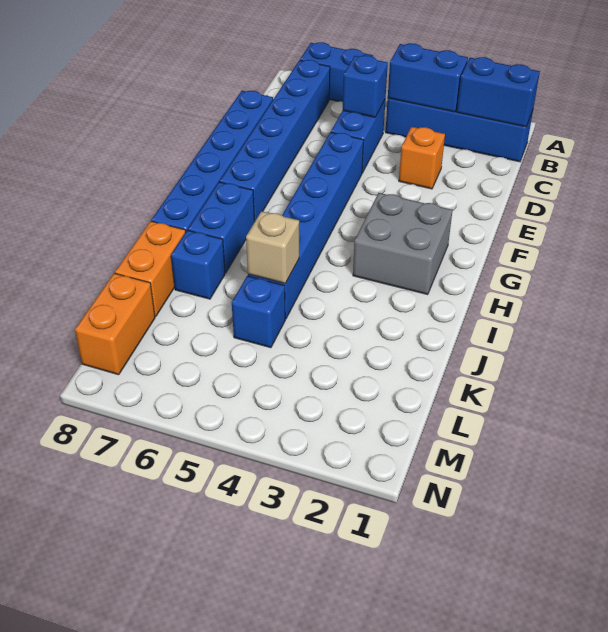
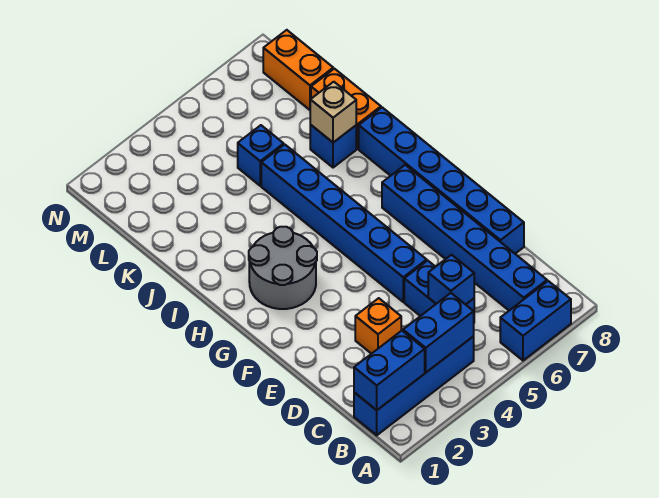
grey 2x2 brick [353,193,453,295] -> grey 2x2 round brick [249,227,317,309]
blue 1x2 brick [188,182,254,273] -> none
tan 1x1 brick [246,211,299,283] -> tan 1x1 brick moved to [310,82,356,143]

